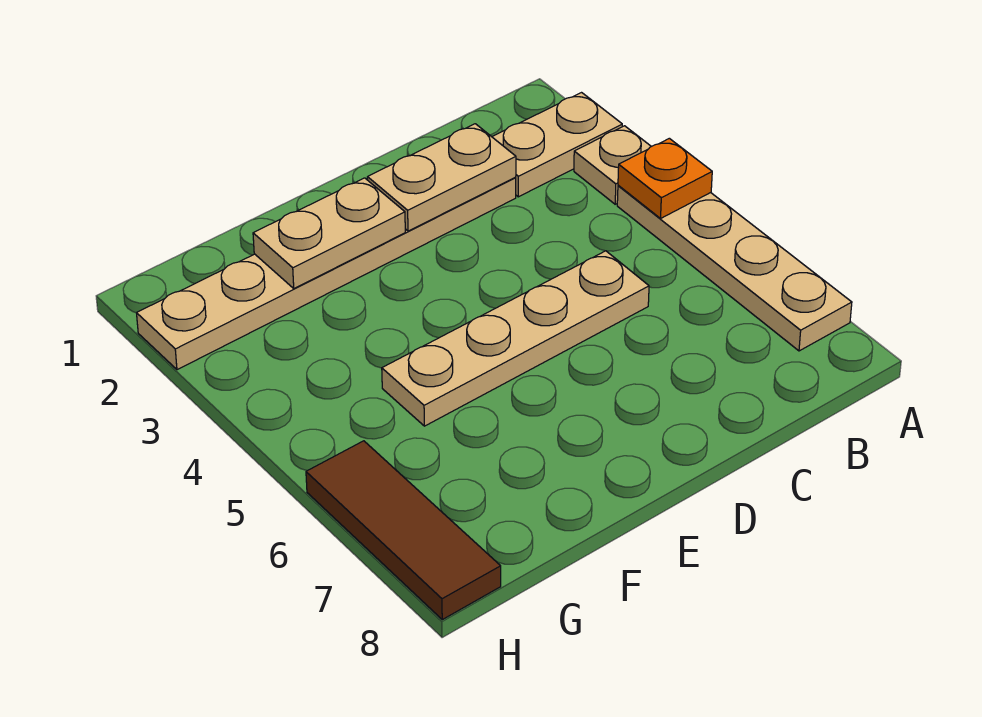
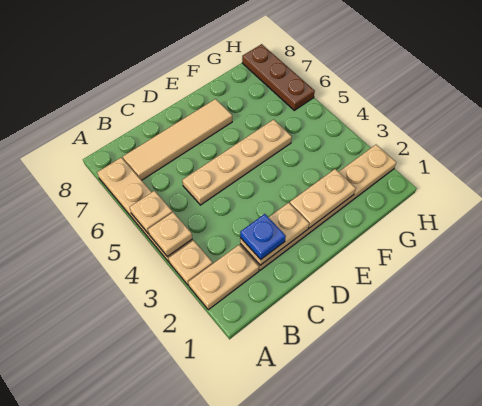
orange 1x1 plate [618,138,712,218] -> tan 1x1 plate [148,212,192,257]
none -> tan 1x1 plate [130,191,172,234]
none -> tan 1x4 tile [123,99,232,180]
none -> blue 1x1 plate [240,214,286,259]
brown 1x3 tile [306,441,501,620] -> brown 1x3 plate [242,44,315,110]

